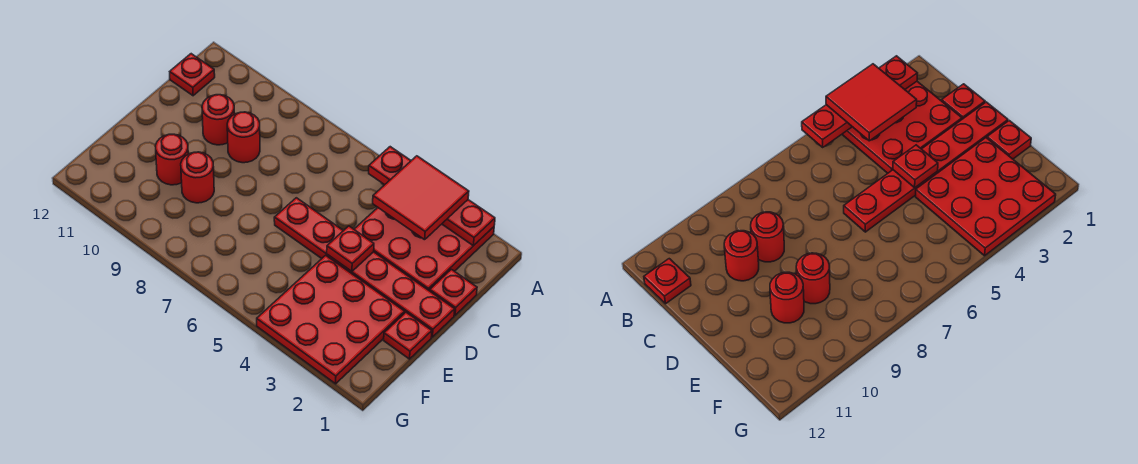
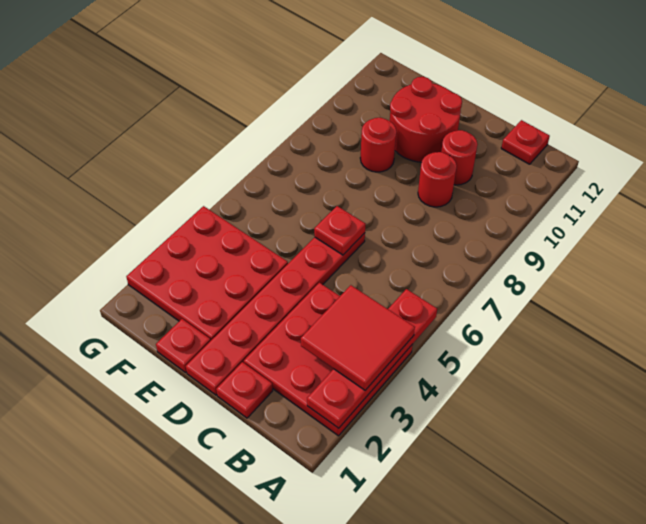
red 1x1 plate [327,226,374,272] -> red 1x1 plate moved to [314,206,366,255]
red 1x1 round brick [156,134,188,185] -> red 2x2 round brick [390,77,462,162]

